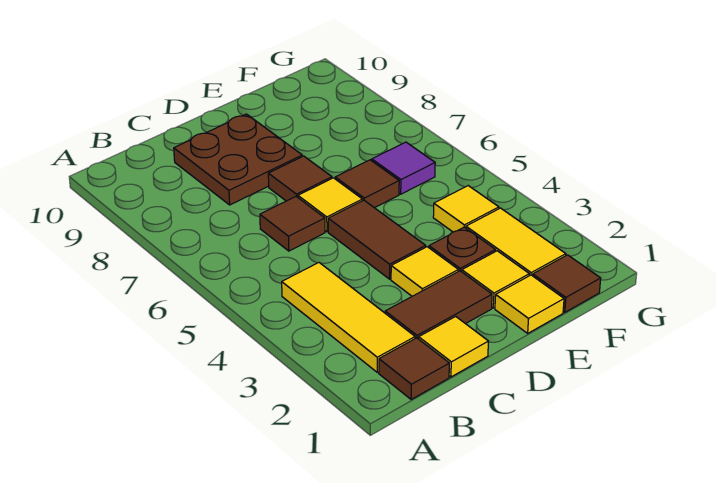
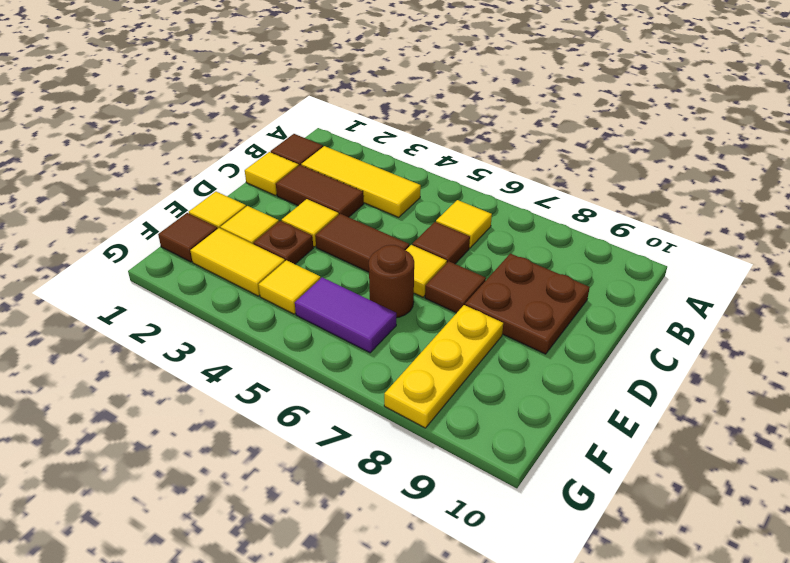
none -> yellow 1x1 tile [436,200,492,248]
brown 1x2 tile [385,271,492,339] -> brown 1x2 tile turned to [276,165,364,217]
brown 1x1 tile [335,160,399,208] -> brown 1x1 round brick [369,245,414,318]
none -> yellow 1x3 plate [384,305,503,428]
purple 1x1 tile [372,142,435,194] -> purple 1x2 tile [295,277,396,353]

